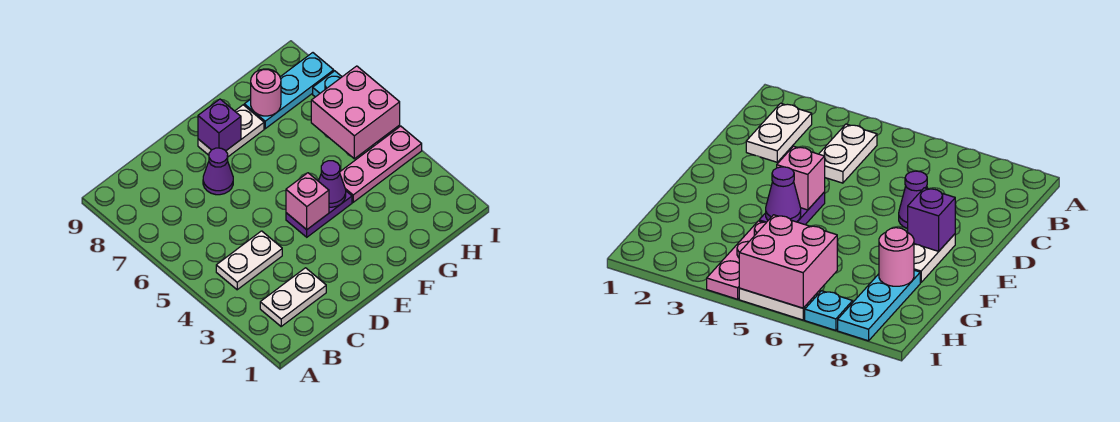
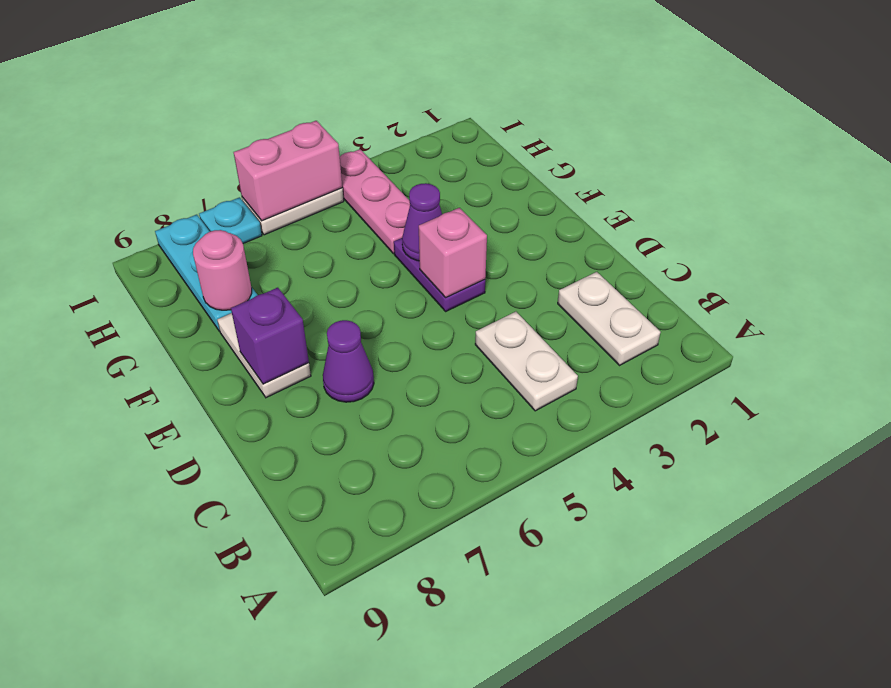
pink 2x2 brick [311,66,400,159] -> pink 1x2 brick [234,121,342,221]

